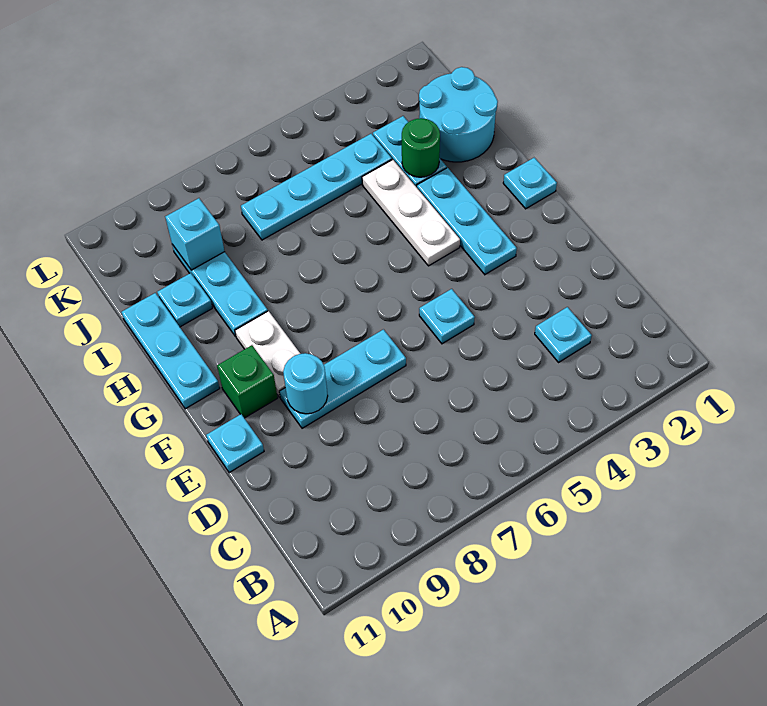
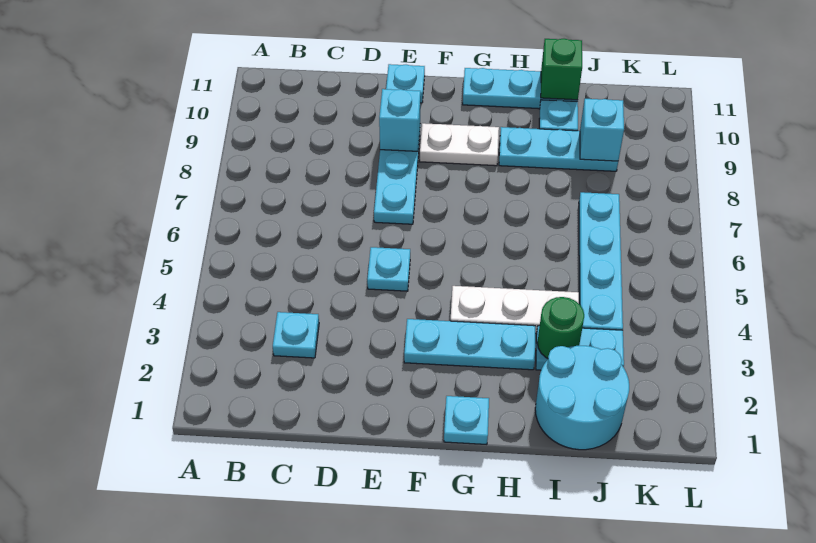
cyan 1x1 round brick [283,353,328,414] -> cyan 1x1 brick [379,89,421,151]
green 1x1 brick [217,345,278,418] -> green 1x1 brick moved to [541,39,582,100]

